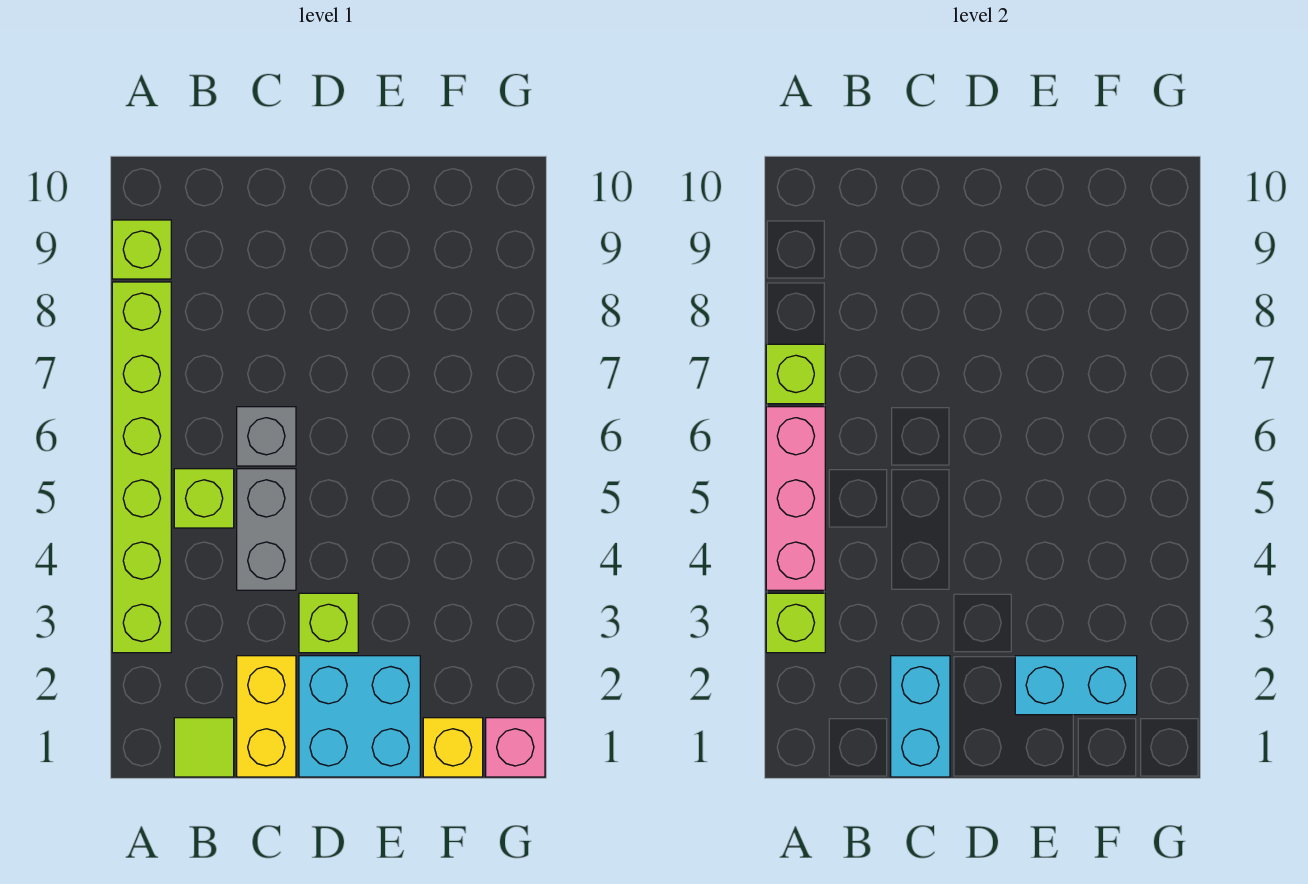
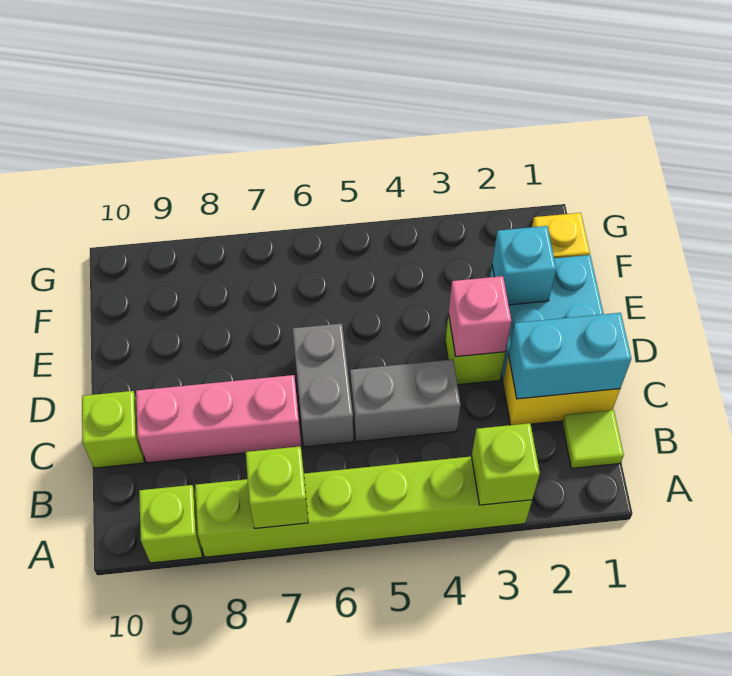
pink 1x3 brick [766,407,825,590] -> pink 1x3 brick moved to [136,375,301,463]
lime 1x1 brick [174,469,234,528] -> lime 1x1 brick moved to [82,391,144,468]
grey 1x1 brick [237,407,296,466] -> grey 1x2 brick [293,324,353,447]
cyan 1x2 brick [1015,656,1137,715] -> cyan 1x1 brick [492,226,556,305]
pink 1x1 brick [486,718,545,777] -> pink 1x1 brick moved to [449,276,511,357]

